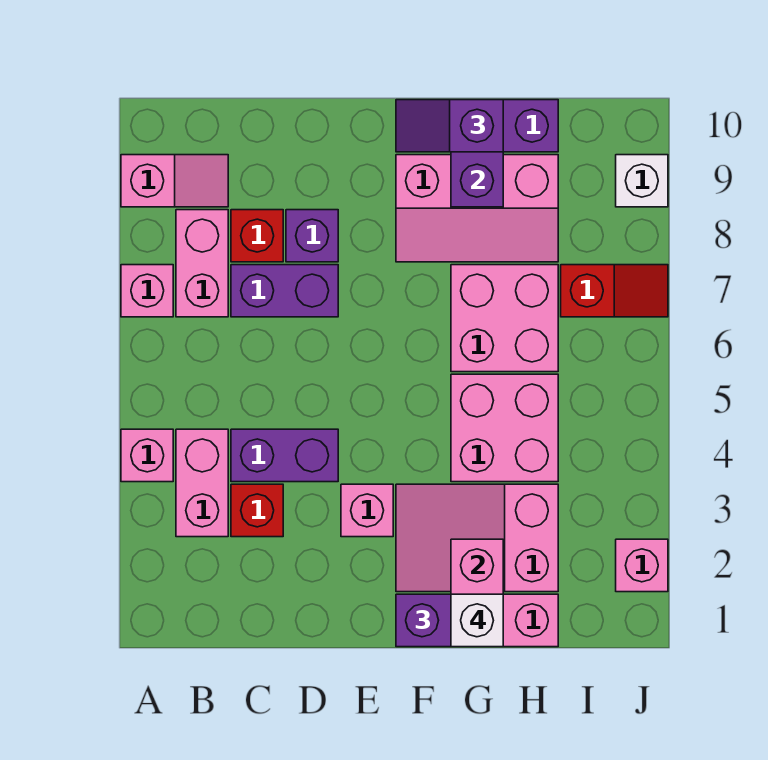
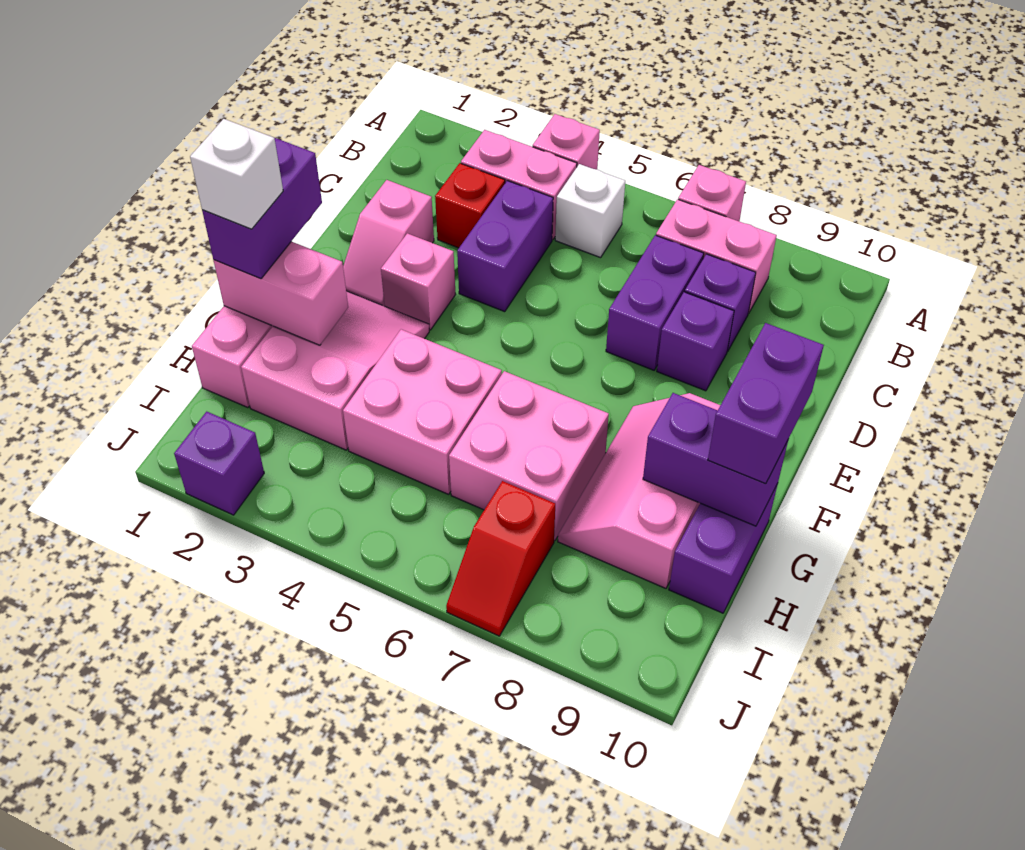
pink 1x2 slope [121,155,228,207] -> pink 1x2 slope moved to [343,180,434,306]
red 1x1 brick [231,210,283,262] -> purple 1x1 brick [685,254,756,351]
purple 1x2 slope [396,100,503,152] -> purple 1x2 brick [708,323,824,484]
pink 1x1 brick [616,539,668,592] -> purple 1x1 brick [174,412,264,515]
white 1x1 brick [616,155,668,207] -> white 1x1 brick moved to [555,164,625,258]

